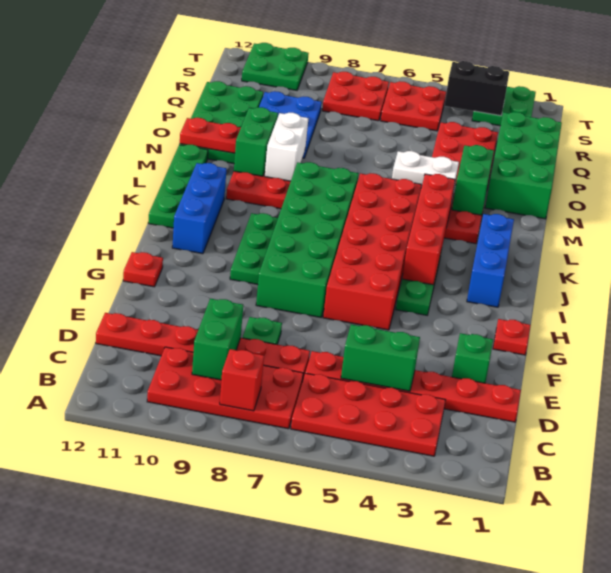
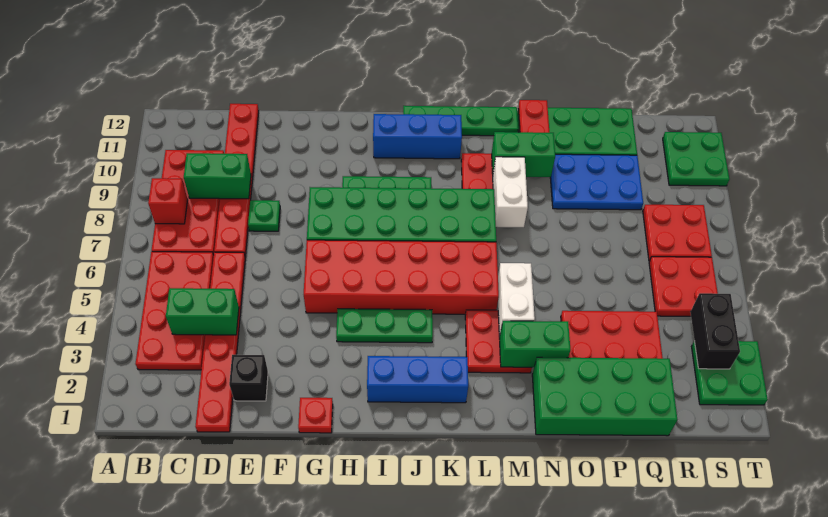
green 1x2 brick [341,324,420,391] -> green 1x2 brick turned to [166,288,239,335]
green 1x1 brick [452,333,493,383] -> black 1x1 brick [229,355,268,401]
red 1x1 plate [123,252,163,287] -> none
red 1x4 brick [402,174,455,285] -> none
white 1x2 brick [265,113,308,181] -> white 1x2 brick turned to [493,157,528,227]

